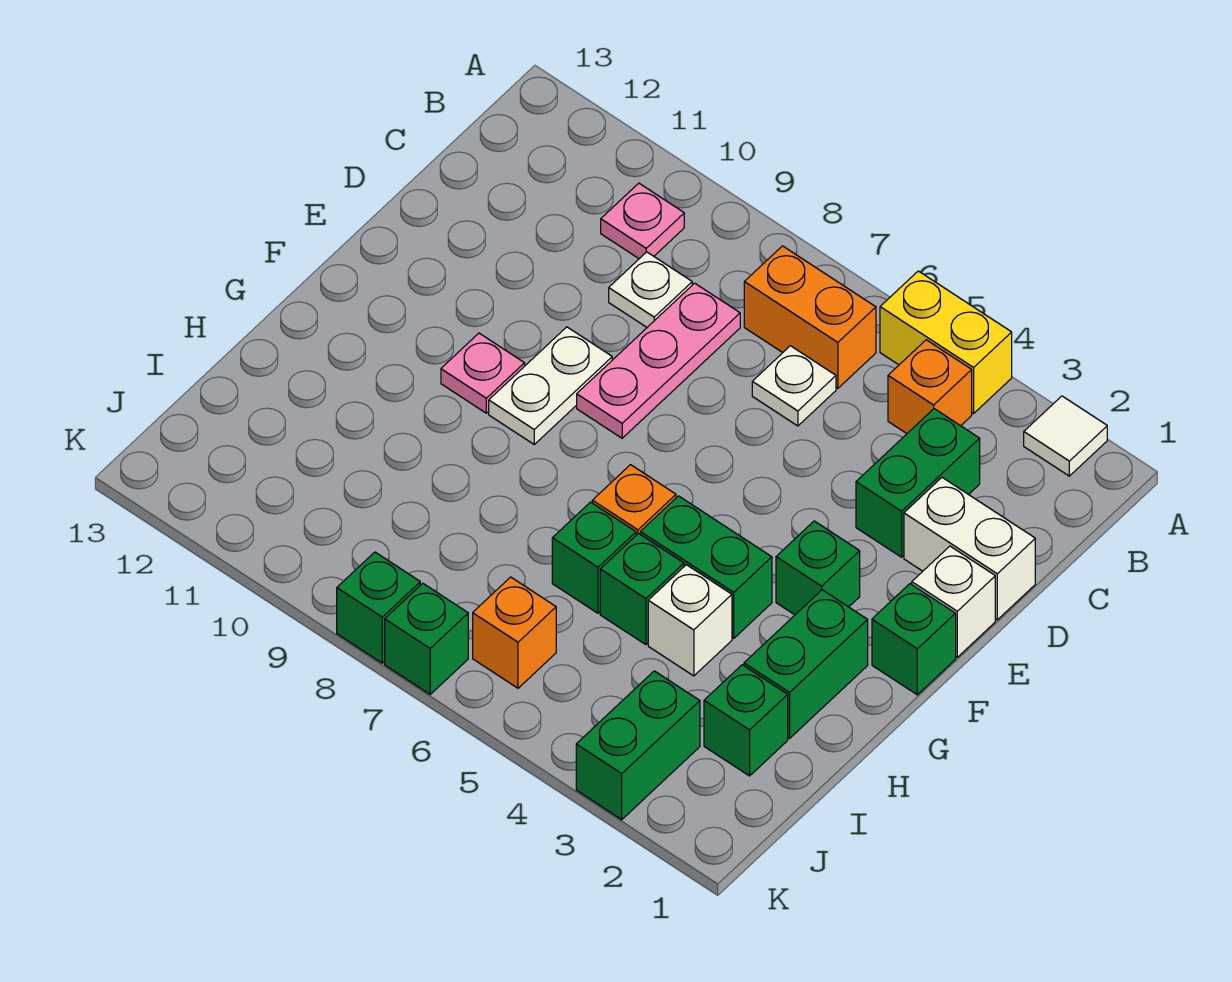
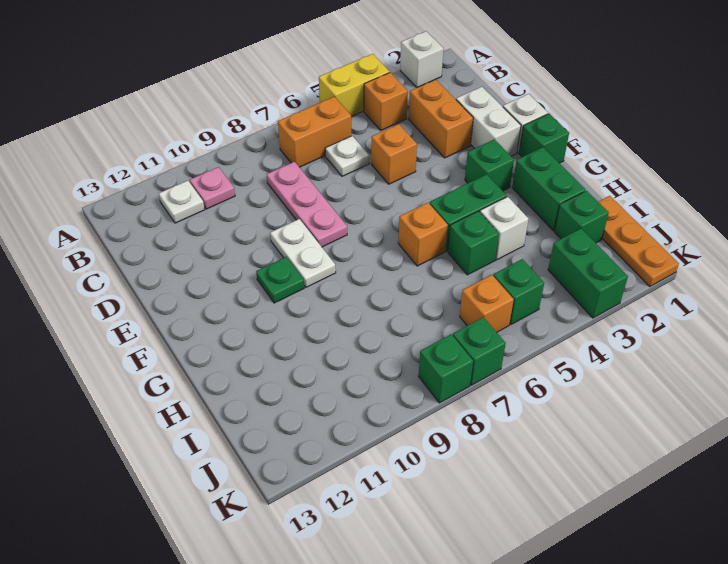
white 1x1 tile [1024,396,1107,476] -> white 1x1 brick [400,31,443,88]
green 1x2 brick [856,409,980,557] -> orange 1x2 brick [409,79,473,158]
white 1x1 plate [609,252,692,327] -> white 1x1 plate moved to [159,181,205,223]
white 1x2 brick [904,478,1035,620] -> white 1x2 brick turned to [456,87,521,156]
none -> orange 1x1 brick [371,124,417,184]
pink 1x1 plate [441,333,525,413] -> green 1x1 plate [256,257,304,303]
green 1x1 brick [552,502,636,613] -> green 1x1 brick moved to [493,259,544,324]
none -> orange 1x3 plate [598,196,679,287]

